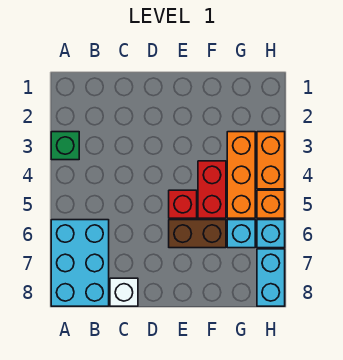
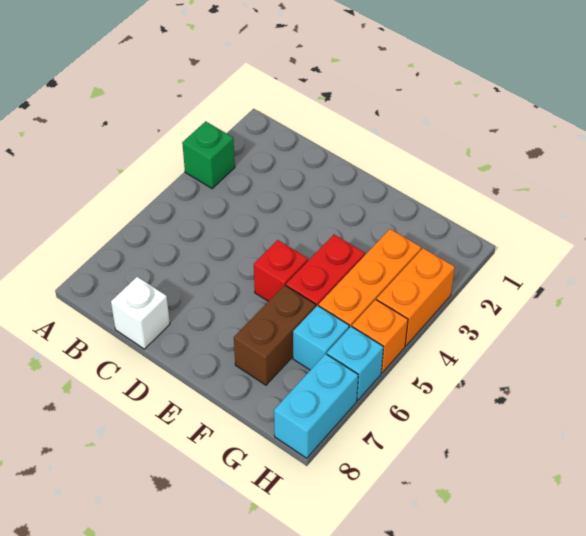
cyan 2x3 brick [51,220,109,306] -> none
brown 1x2 brick [169,220,226,248] -> brown 1x2 brick turned to [234,285,316,385]

